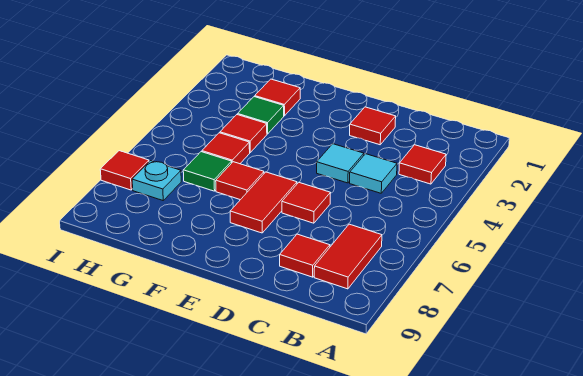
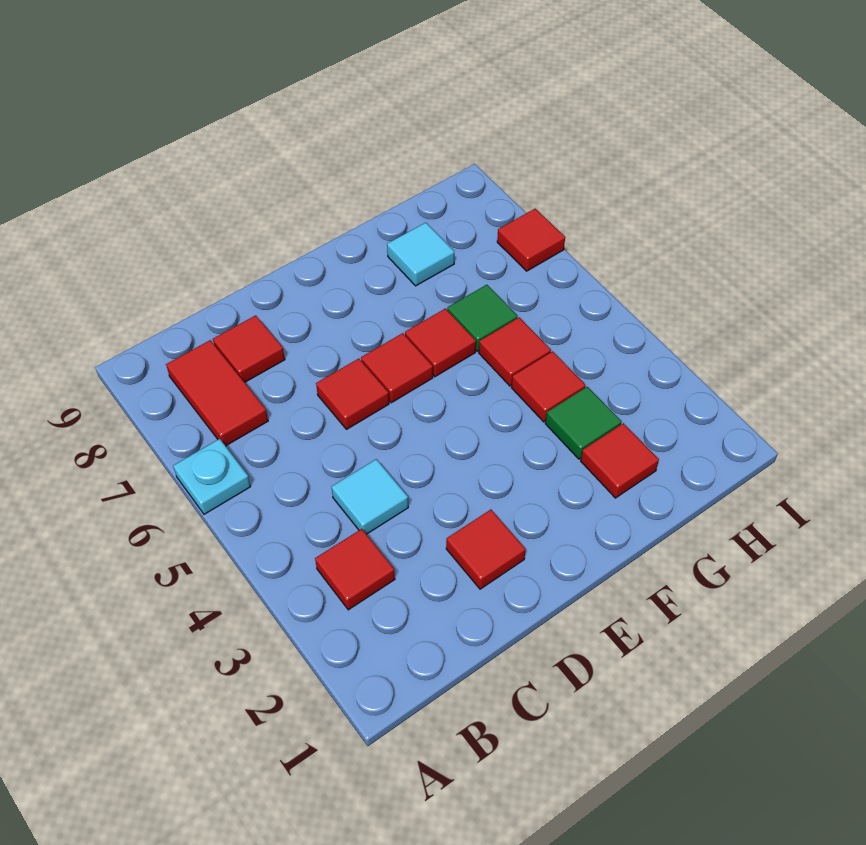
cyan 1x1 tile [317,144,364,183] -> cyan 1x1 tile moved to [387,223,454,286]
red 1x2 tile [230,172,297,233] -> red 1x1 tile [361,333,433,403]
cyan 1x1 plate [132,161,181,200] -> cyan 1x1 plate moved to [173,439,251,514]

